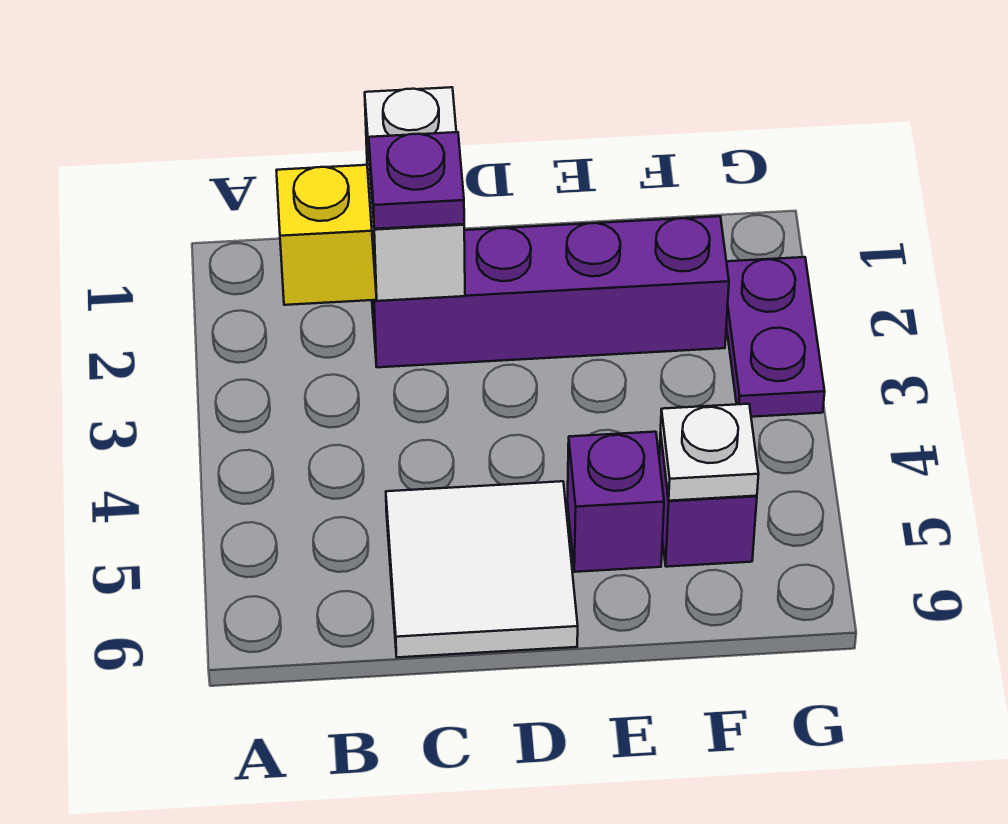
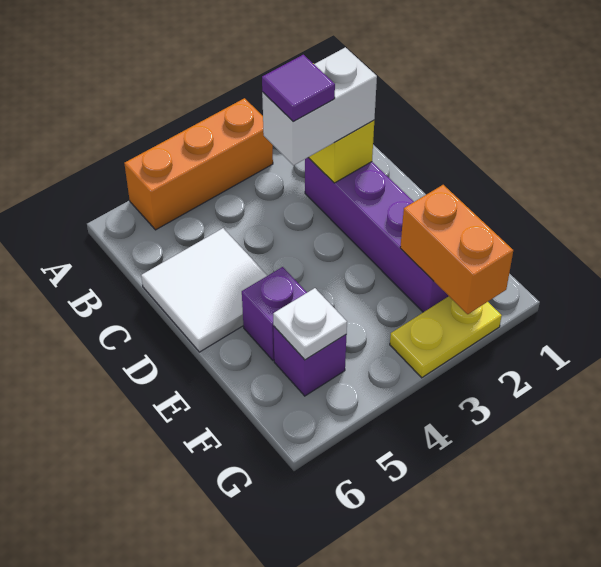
none -> orange 1x3 brick [124,98,273,230]
purple 1x1 plate [369,132,464,229] -> purple 1x1 tile [262,55,335,121]
none -> orange 1x2 brick [400,185,513,314]
purple 1x2 plate [726,257,825,417] -> yellow 1x2 plate [390,296,502,378]

